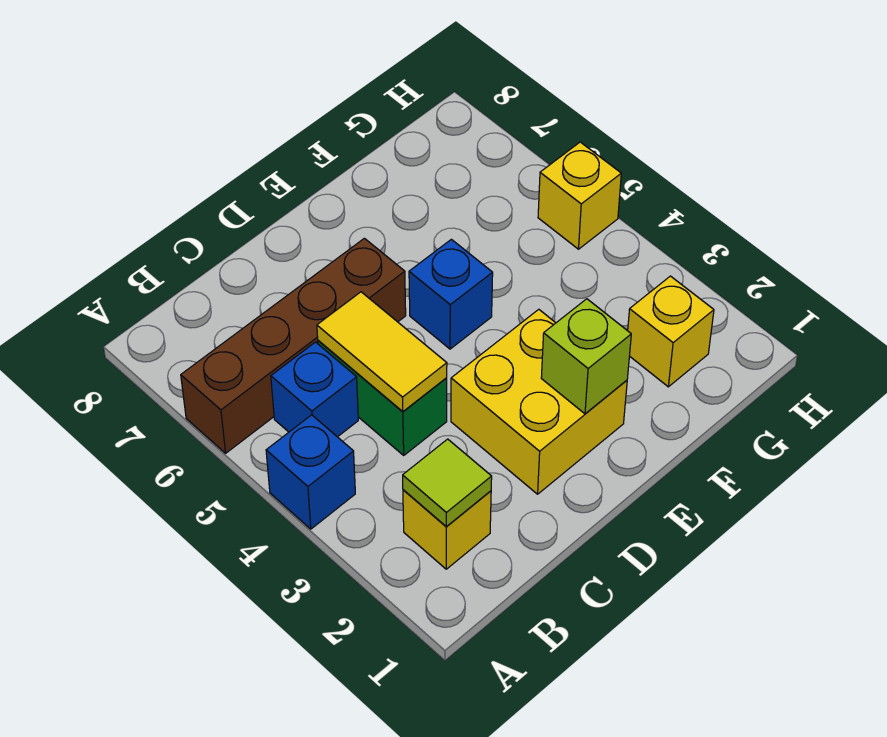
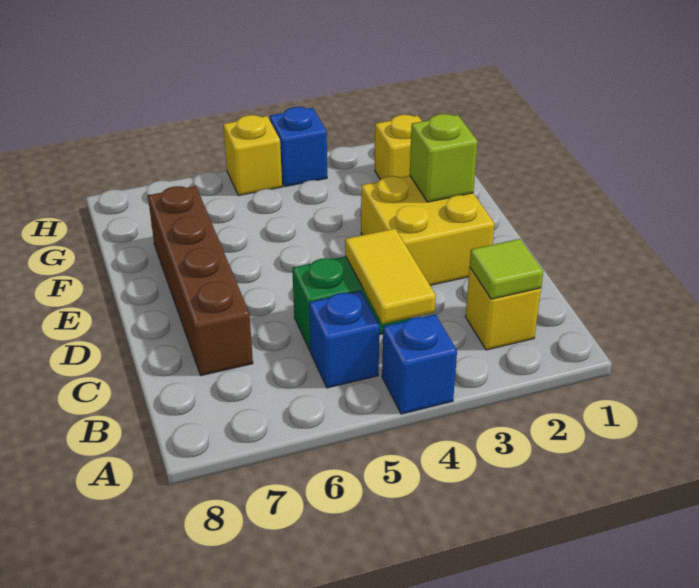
brown 1x4 brick [181,238,406,453] -> brown 1x4 brick moved to [148,186,253,376]
yellow 1x2 tile [317,292,447,412] -> yellow 1x2 tile turned to [345,229,436,324]
blue 1x1 brick [409,239,493,349] -> blue 1x1 brick moved to [270,107,327,187]

